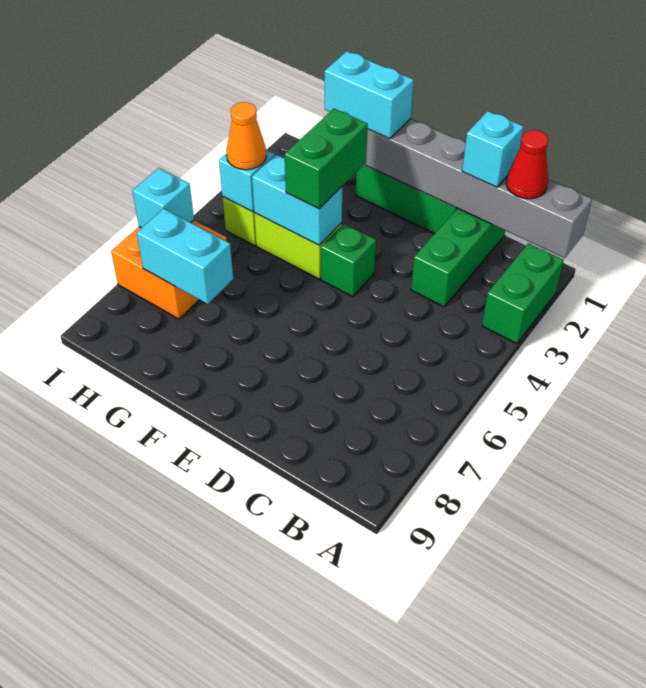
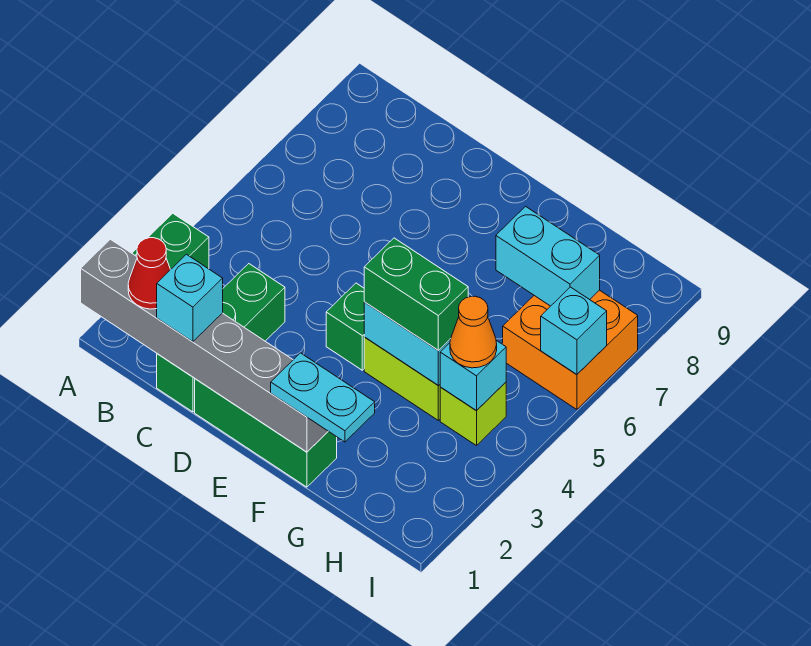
cyan 1x2 brick [325,51,414,139] -> cyan 1x2 plate [271,353,375,442]
green 1x2 brick [284,109,368,209] -> green 1x2 brick turned to [364,238,468,351]

